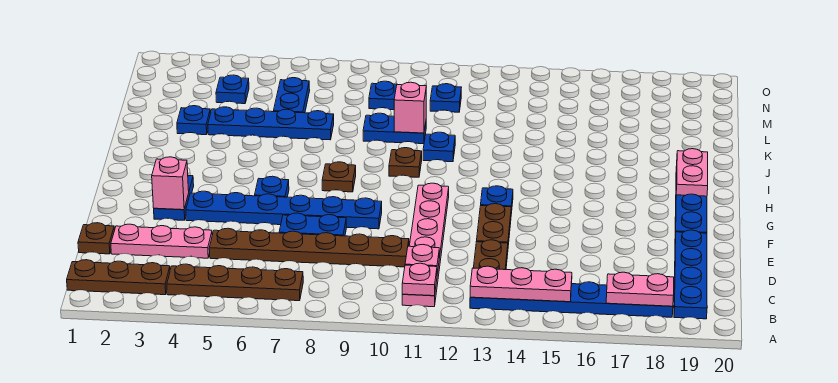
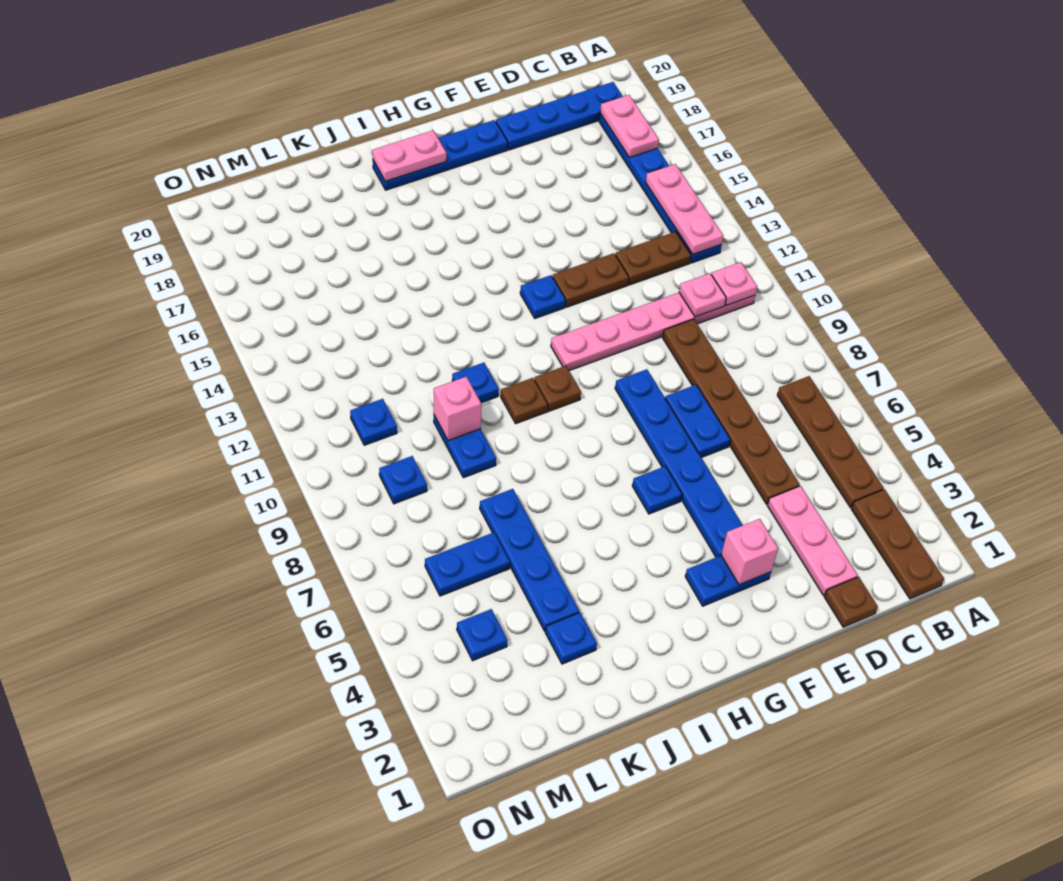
brown 1x1 plate [322,162,356,192] -> brown 1x1 plate moved to [534,366,581,411]

